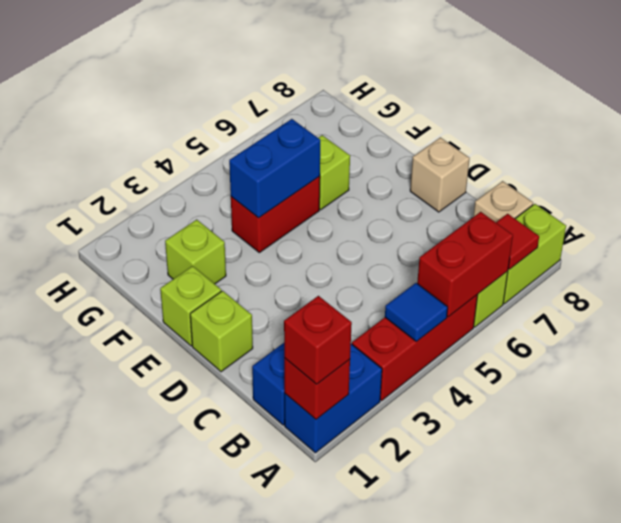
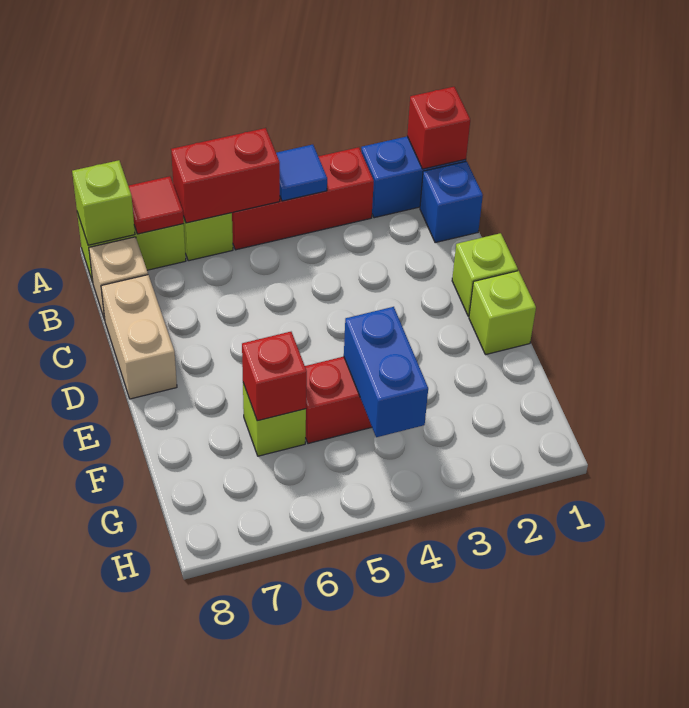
red 1x1 brick [284,296,352,384] -> red 1x1 brick moved to [242,332,307,421]
tan 1x1 brick [410,137,470,212] -> tan 1x2 brick [101,275,177,399]
lime 1x1 brick [165,219,226,284] -> lime 1x1 brick moved to [72,160,135,245]
blue 1x2 brick [229,119,320,218] -> blue 1x2 brick turned to [344,307,428,437]

